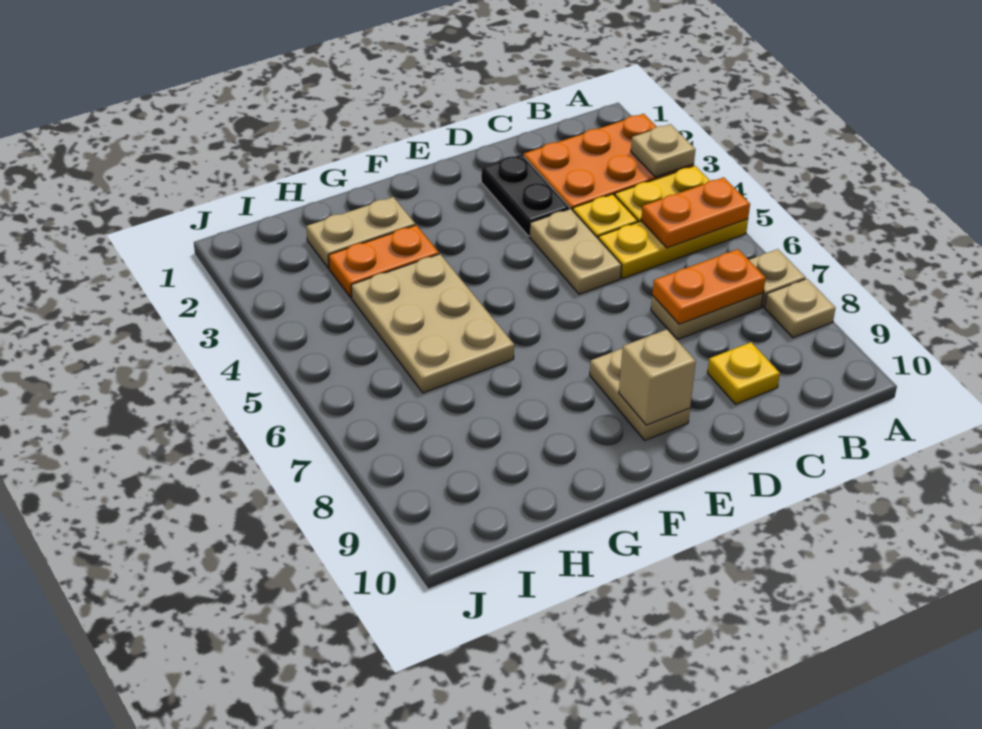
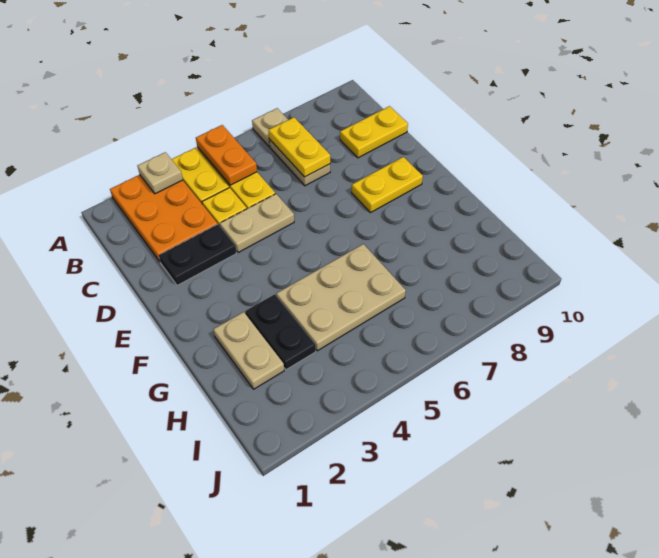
tan 1x1 plate [765,279,835,338] -> none
orange 1x2 plate [652,249,766,324] -> yellow 1x2 plate [269,117,330,177]
yellow 1x1 plate [707,342,780,404] -> yellow 1x2 plate [340,106,408,158]
tan 1x2 plate [590,349,690,440] -> yellow 1x2 plate [352,157,423,213]
tan 1x1 brick [619,329,696,425] -> none
orange 1x2 plate [329,225,439,298] -> black 1x2 plate [245,294,316,370]

